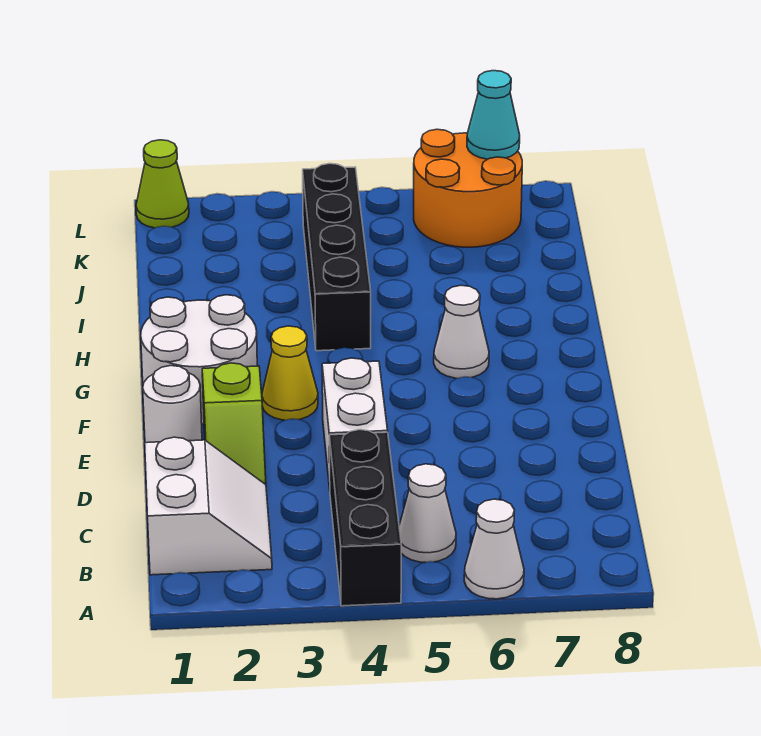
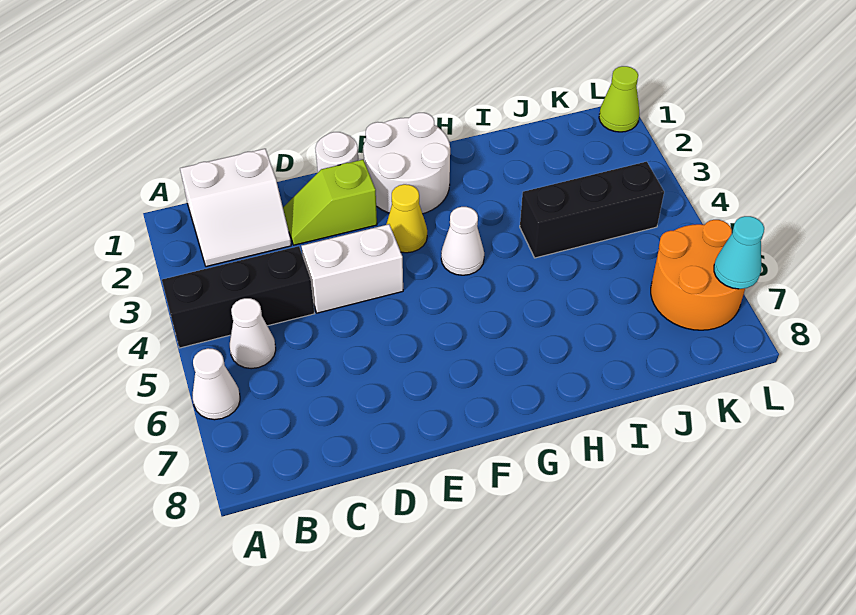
white 1x1 cone [434,285,489,378] -> white 1x1 cone moved to [441,207,484,275]
black 1x4 brick [303,163,371,351] -> black 1x3 brick [520,162,664,258]

